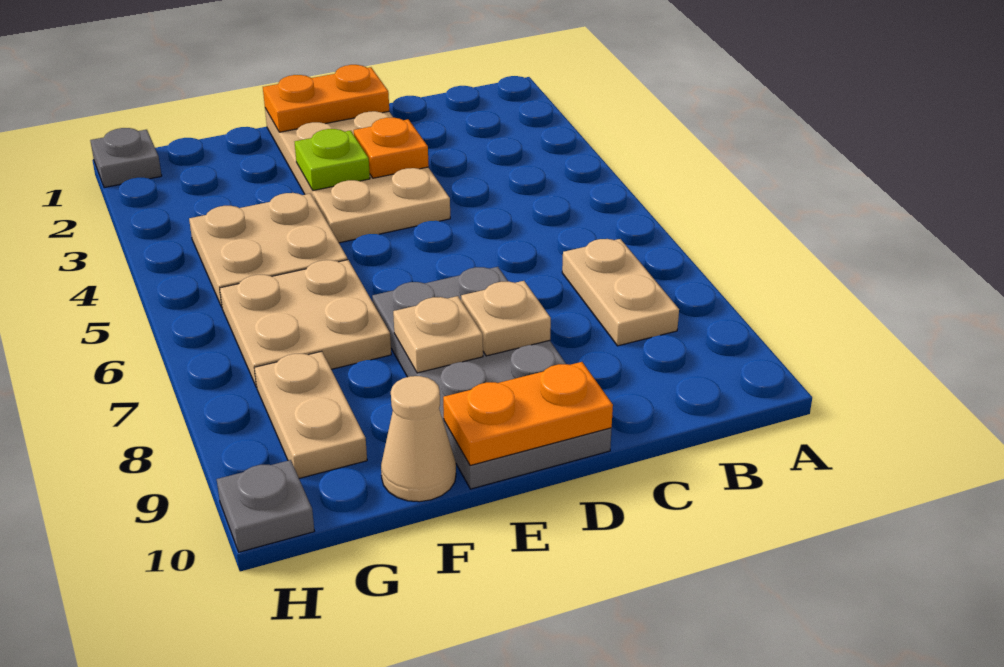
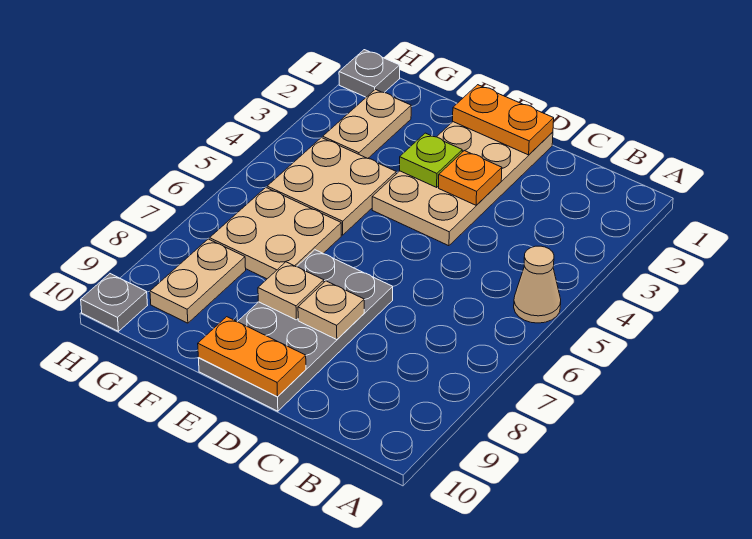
tan 1x2 plate [562,239,679,346] -> tan 1x2 plate moved to [323,89,411,158]
tan 1x1 cone [381,376,456,502] -> tan 1x1 cone moved to [514,246,561,323]

